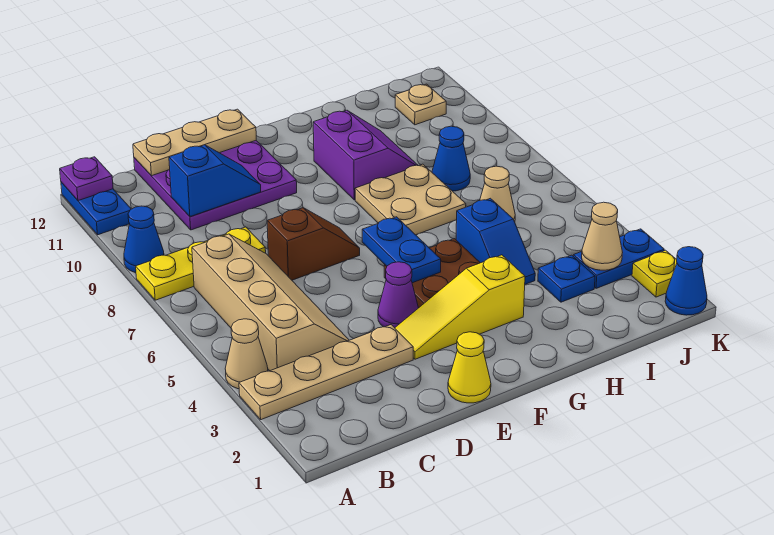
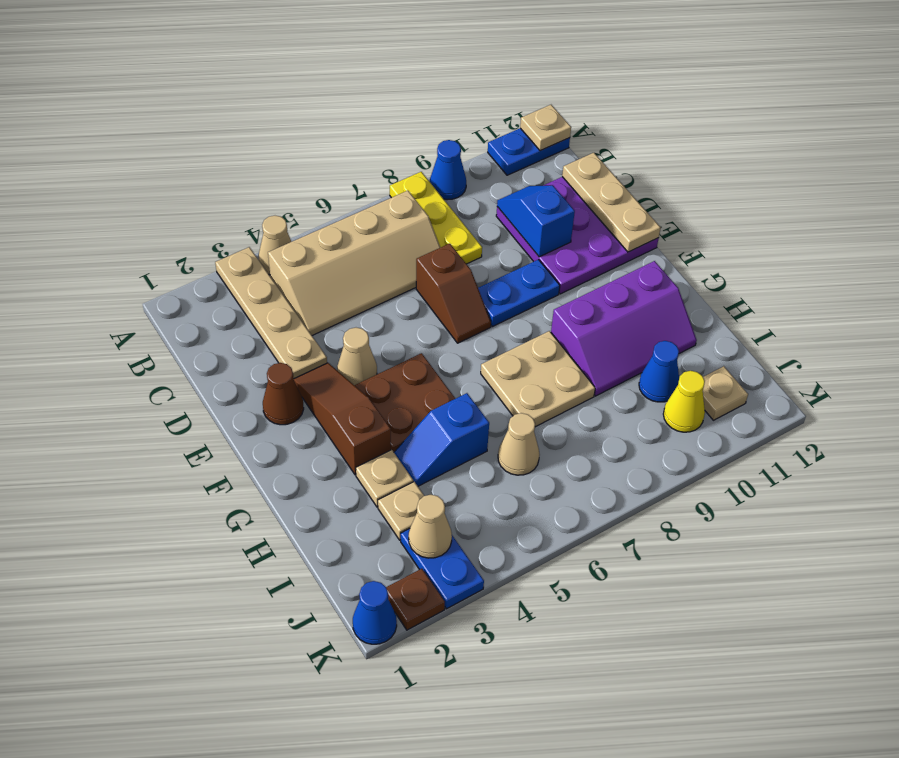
purple 1x1 plate [60,157,113,201] -> tan 1x1 plate [520,105,571,151]
blue 1x2 slope [169,145,261,217] -> blue 1x2 slope turned to [497,185,575,257]
yellow 1x1 cone [448,332,491,403] -> yellow 1x1 cone moved to [663,371,705,432]
none -> brown 1x1 cone [263,363,304,425]
yellow 1x3 slope [395,255,525,359] -> brown 1x3 slope [293,363,391,475]
purple 1x1 cone [378,262,418,328] -> tan 1x1 cone [337,328,377,385]
blue 1x2 plate [362,217,441,283] -> blue 1x2 plate moved to [478,260,560,327]
purple 2x2 slope [313,110,418,200] -> purple 2x3 slope [551,261,697,396]
none -> tan 1x1 plate [356,450,413,507]
blue 1x1 plate [538,255,595,302] -> tan 1x1 plate [378,482,424,540]
blue 1x1 cone [432,126,470,191] -> blue 1x1 cone moved to [639,341,679,402]
yellow 1x1 plate [632,250,677,297] -> brown 1x1 plate [386,569,445,630]

